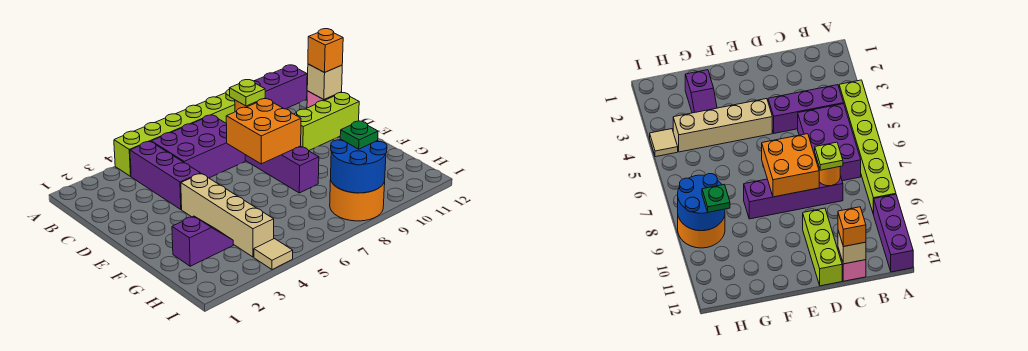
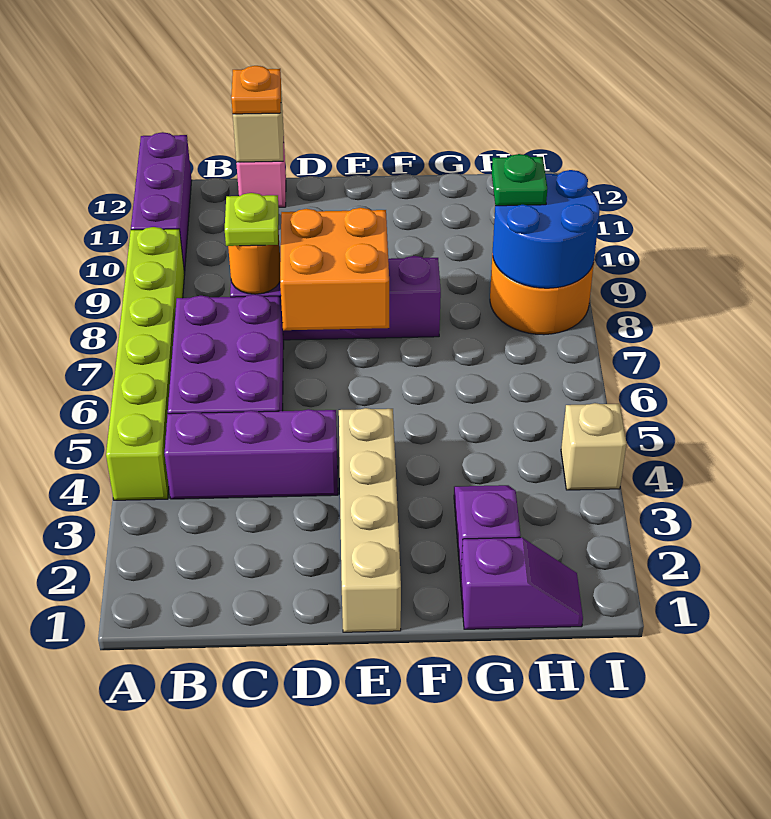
orange 1x1 brick [308,29,343,72] -> orange 1x1 plate [231,66,281,114]
lime 1x3 brick [294,92,359,150] -> none
tan 1x4 brick [181,174,274,257] -> tan 1x4 brick turned to [339,408,401,632]
none -> purple 1x2 slope [460,537,583,629]
tan 1x1 tile [254,239,293,270] -> tan 1x1 brick [561,403,627,490]

